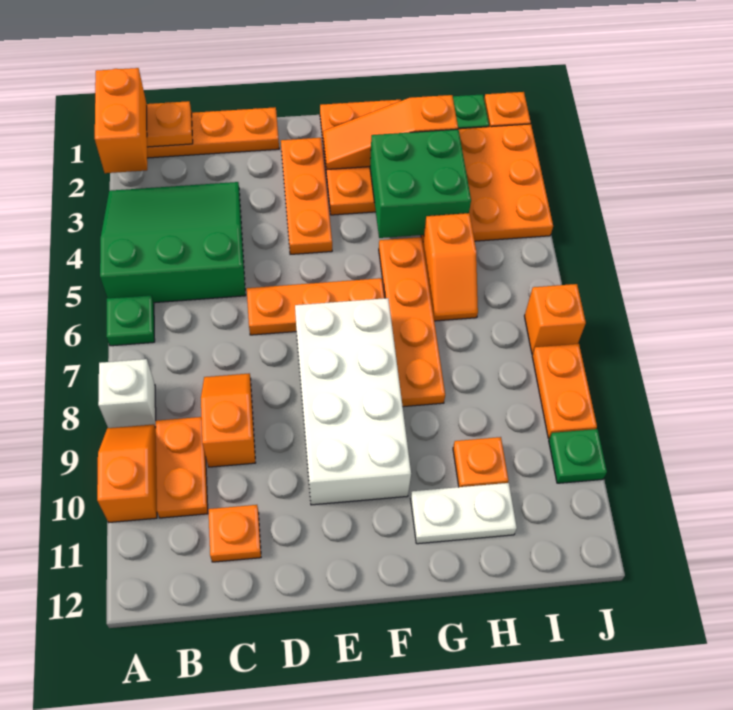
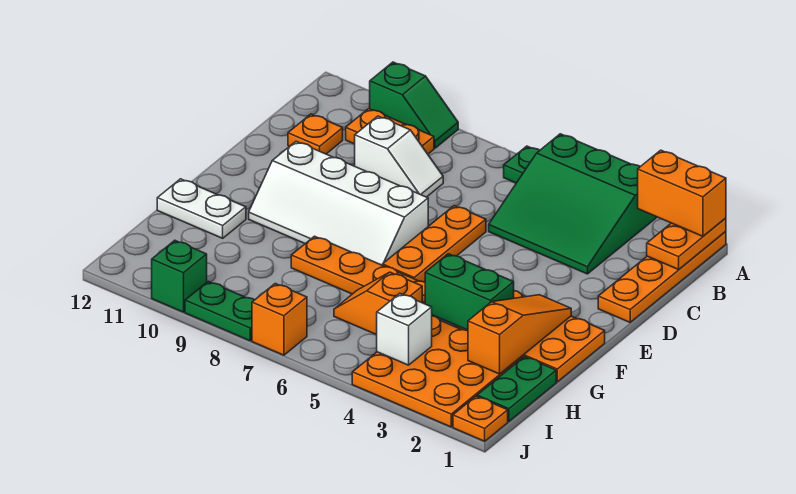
green 3x3 slope [100,182,246,303] -> green 3x3 slope turned to [489,134,657,274]
white 1x1 brick [98,359,156,428] -> white 1x1 brick moved to [377,293,432,365]
orange 1x2 slope [97,424,157,522] -> green 1x2 slope [370,62,458,148]
orange 1x2 slope [201,373,255,467] -> white 1x2 slope [355,116,443,197]
orange 1x3 plate [281,138,332,254] -> none
white 2x4 brick [295,298,411,505] -> white 2x4 slope [249,141,428,265]
green 2x2 brick [370,129,471,238] -> green 1x2 brick [425,254,514,330]
white 1x2 plate [411,483,517,544] -> white 1x2 plate turned to [157,179,246,238]
orange 1x1 plate [453,437,509,487] -> none
orange 1x2 plate [532,344,597,438] -> green 1x2 plate [185,281,254,341]
green 1x1 plate [549,429,607,483] -> green 1x1 brick [152,240,207,312]

